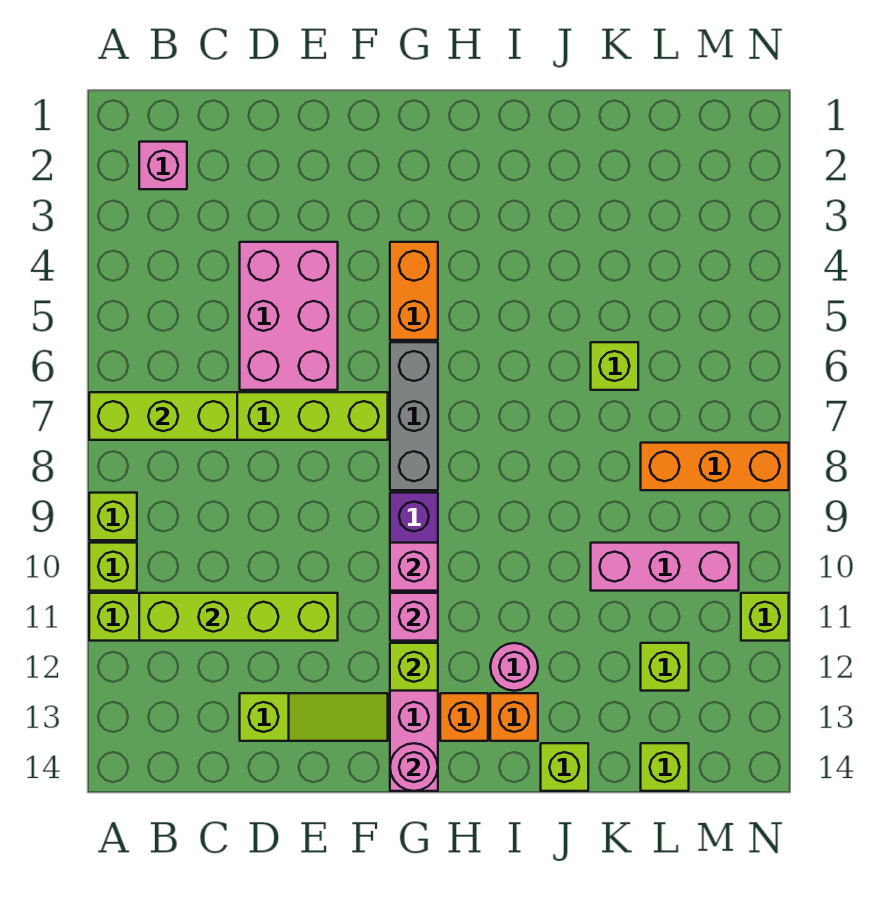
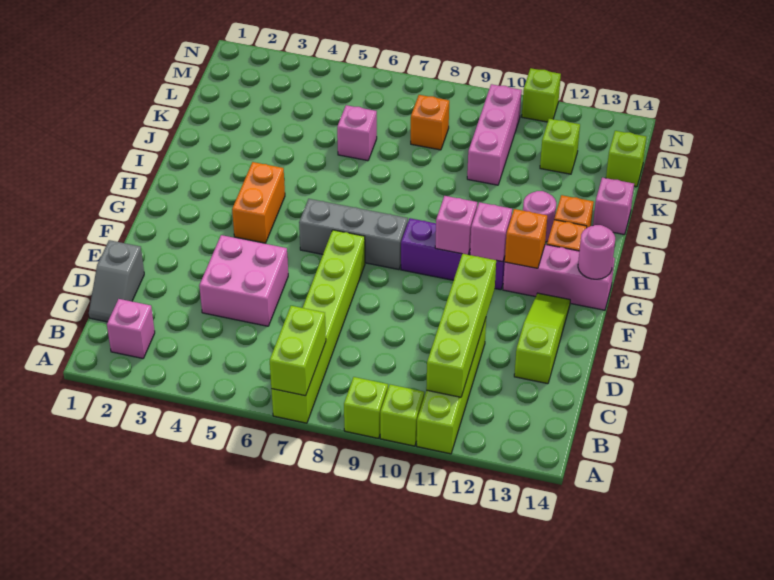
lime 1x3 brick [89,392,237,440] -> lime 1x2 brick [270,306,326,396]
none -> grey 1x2 slope [89,240,144,322]
pink 2x3 brick [240,242,338,390] -> pink 2x2 brick [199,235,288,326]
orange 1x2 brick [390,242,438,340] -> orange 1x2 brick turned to [232,162,285,243]
lime 1x1 brick [390,643,438,691] -> orange 1x1 brick [505,209,547,268]
lime 1x1 brick [541,743,588,791] -> pink 1x1 brick [593,178,634,235]
lime 1x1 brick [591,342,638,390] -> pink 1x1 brick [337,105,377,161]
orange 1x3 brick [641,443,789,490] -> orange 1x1 brick [411,95,449,150]

